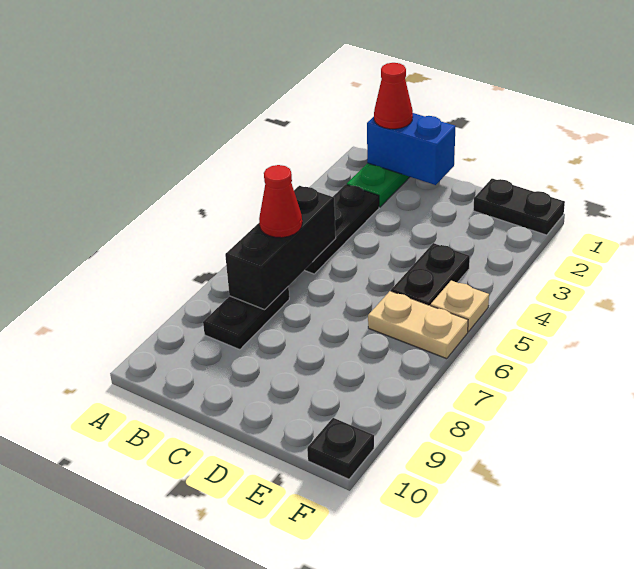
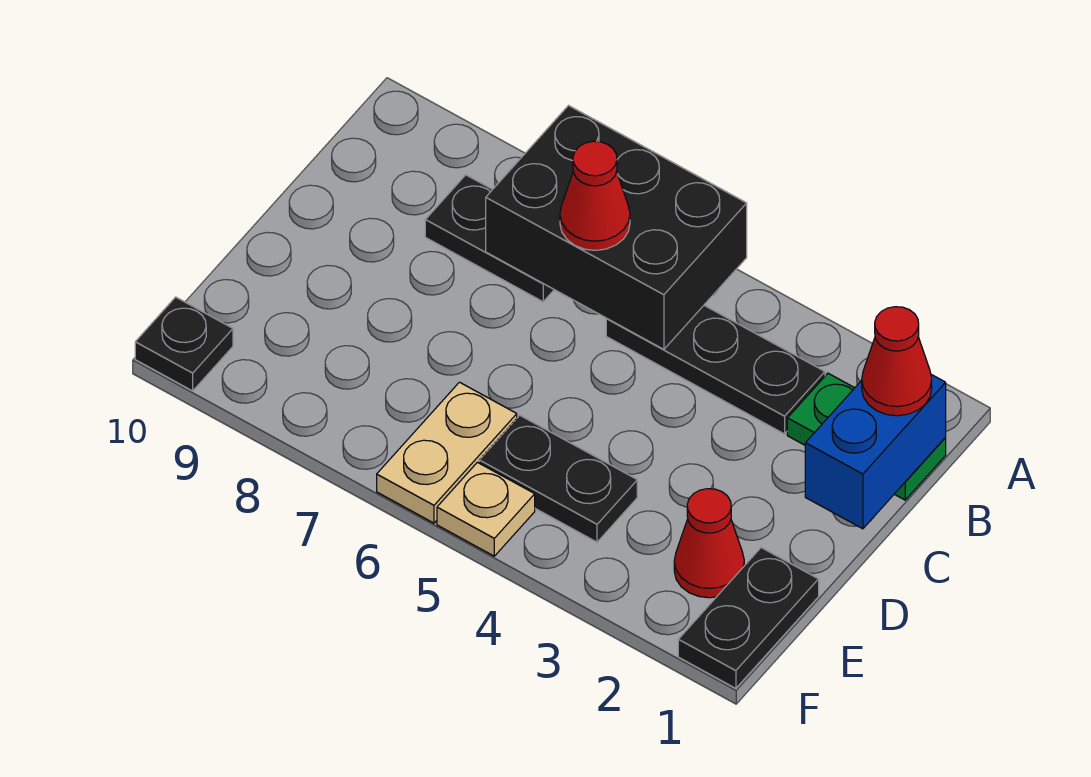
black 1x3 brick [225,186,336,310] -> black 2x3 brick [486,106,747,349]
none -> red 1x1 cone [674,489,744,598]

